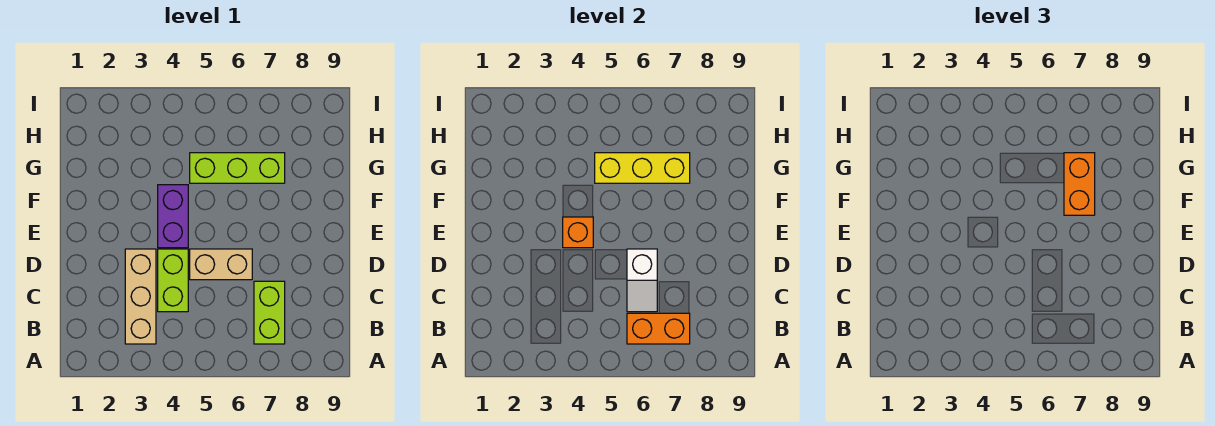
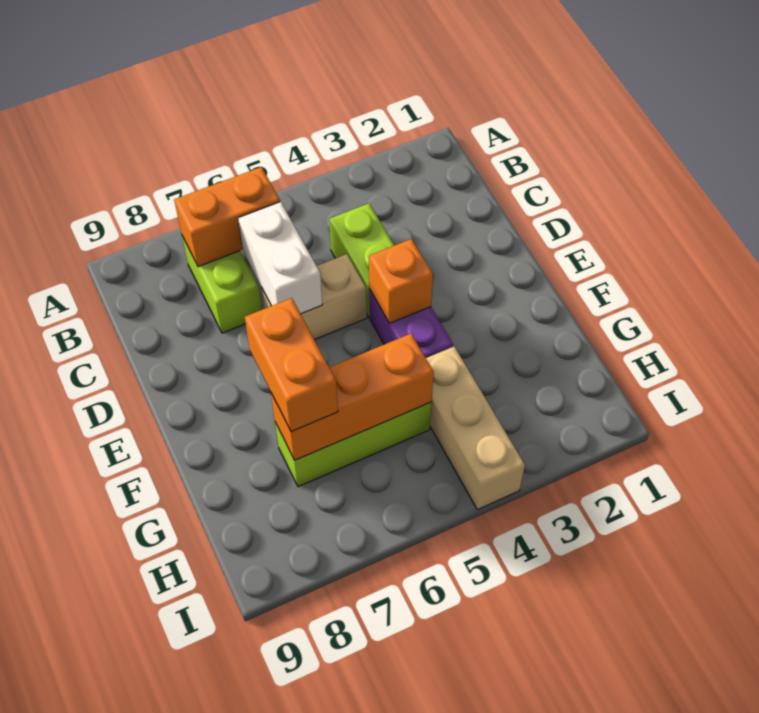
tan 1x3 brick [125,249,156,344] -> tan 1x3 brick moved to [426,347,525,510]
white 1x2 slope [627,249,657,312] -> white 1x2 brick [238,202,322,314]
yellow 1x3 brick [595,153,690,183] -> orange 1x3 brick [271,334,434,460]

